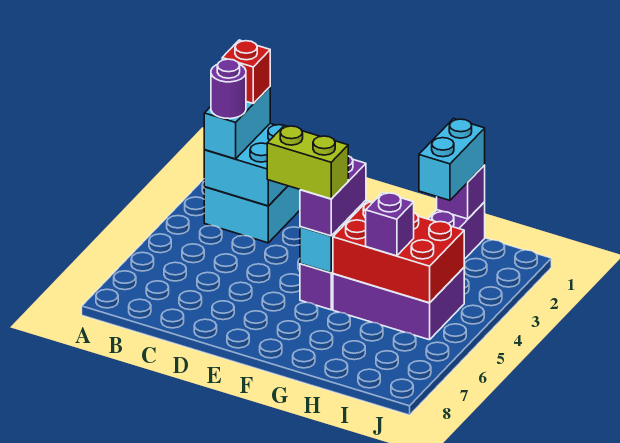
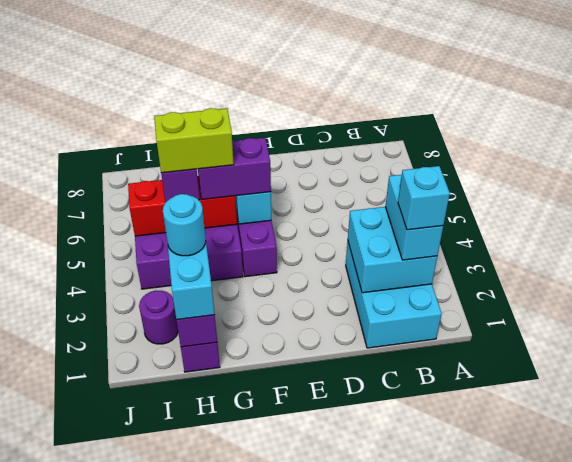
red 1x1 brick [222,40,270,104] -> cyan 1x1 brick [398,166,450,230]
purple 1x1 round brick [211,59,246,119] -> purple 1x1 round brick moved to [139,291,178,344]
lime 1x2 brick [267,125,348,199] -> lime 1x2 brick moved to [154,108,234,173]
purple 1x2 brick [300,156,366,236] -> purple 1x2 brick turned to [198,138,271,199]
red 2x3 brick [333,201,464,303] -> red 1x3 brick [128,176,237,236]
none -> cyan 1x1 round brick [163,194,206,256]

